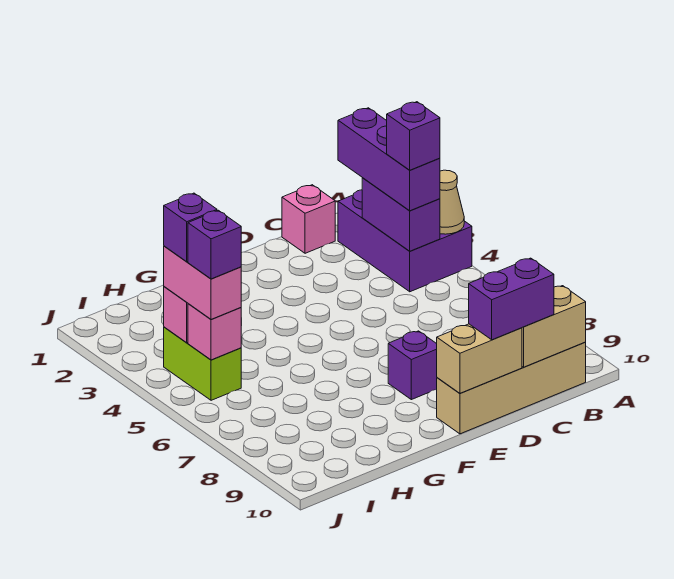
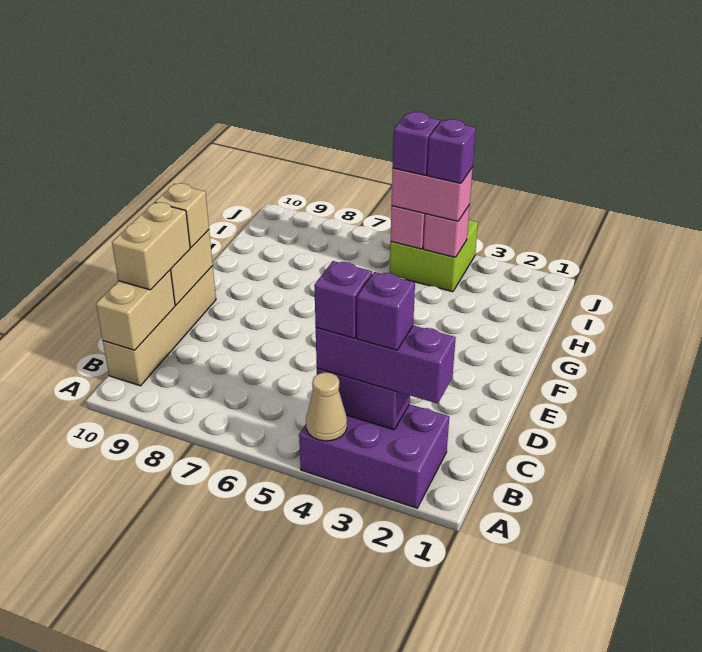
pink 1x1 brick [282,185,335,253] -> none
purple 1x2 brick [469,258,554,340] -> tan 1x2 brick [112,202,190,290]
purple 1x1 brick [388,331,437,400] -> purple 1x1 brick moved to [357,272,415,350]
none -> tan 1x1 brick [155,183,209,248]
lime 1x2 brick [164,327,241,400] -> lime 2x2 brick [390,220,478,292]

